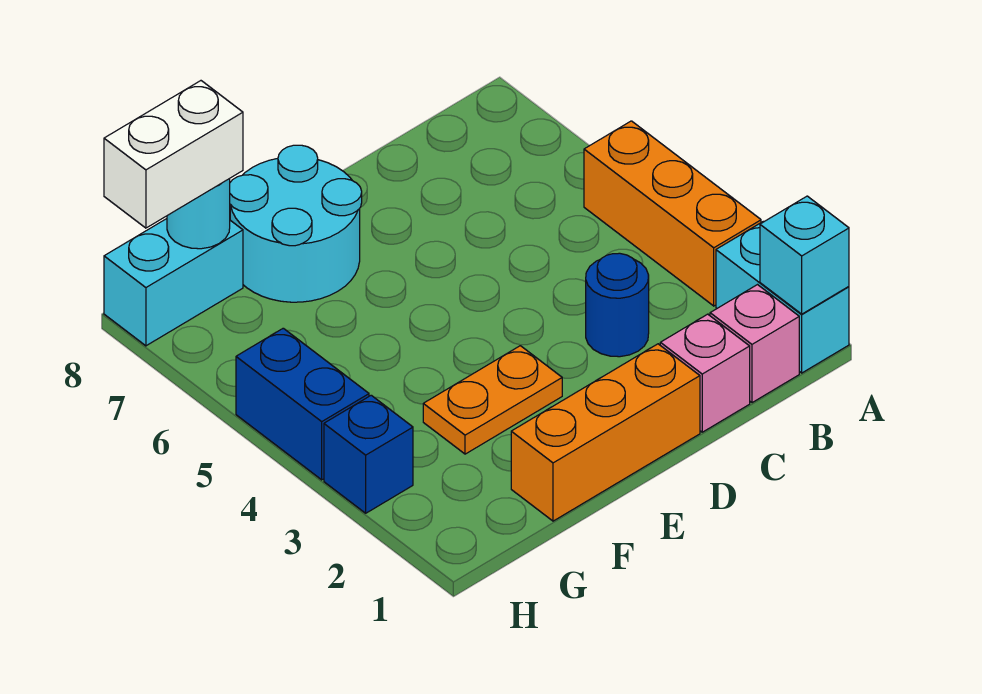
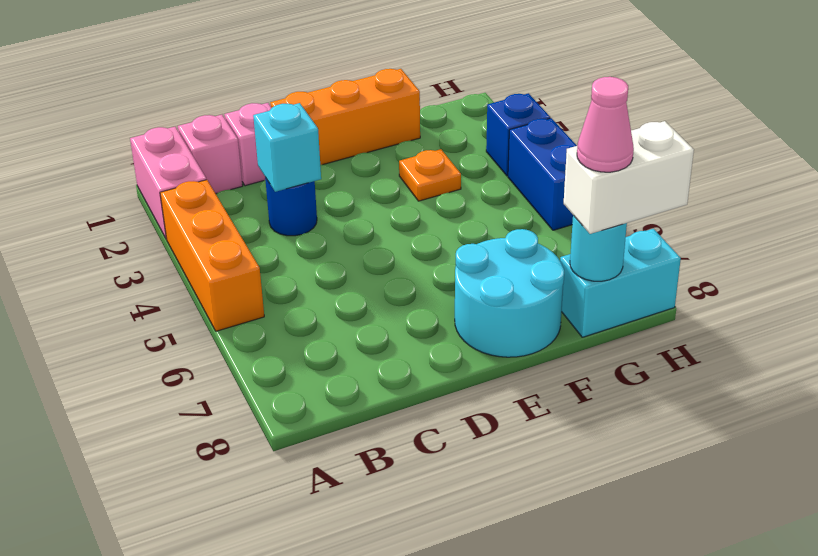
cyan 1x2 brick [716,222,849,373] -> pink 1x2 brick [130,127,206,239]
cyan 1x1 brick [760,196,849,314] -> cyan 1x1 brick moved to [253,103,321,192]
orange 1x2 plate [423,346,562,454] -> orange 1x1 plate [399,149,461,201]
none -> pink 1x1 cone [577,77,634,172]

